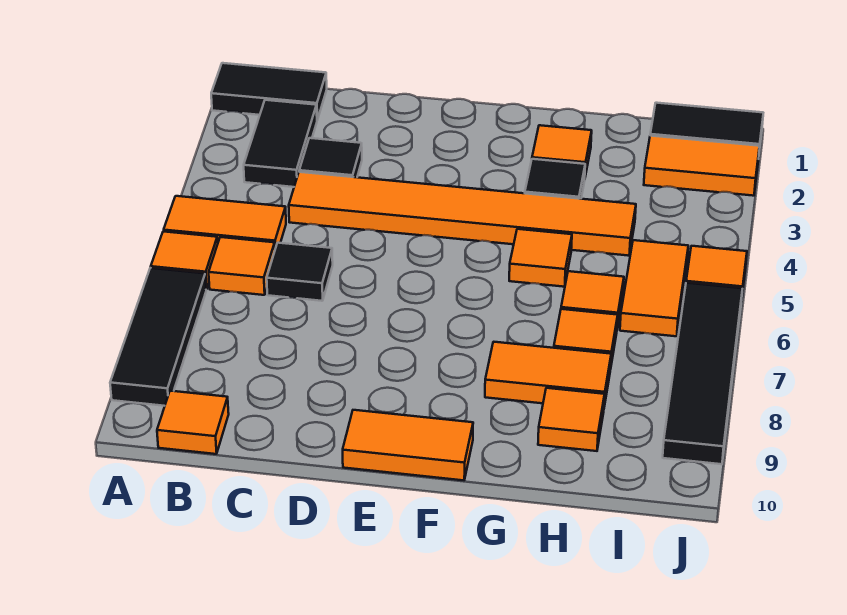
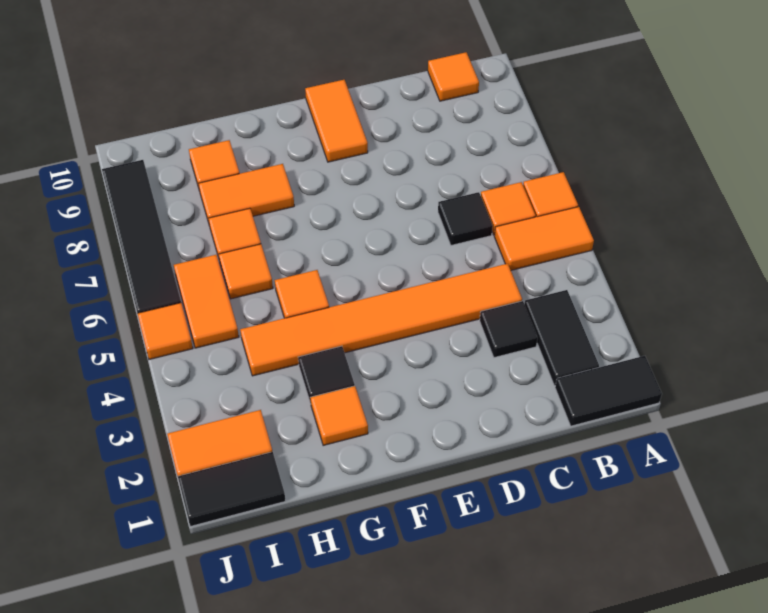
black 1x3 tile [110,268,206,406] -> none
orange 1x2 tile [343,410,473,480] -> orange 1x2 tile turned to [305,80,368,162]

